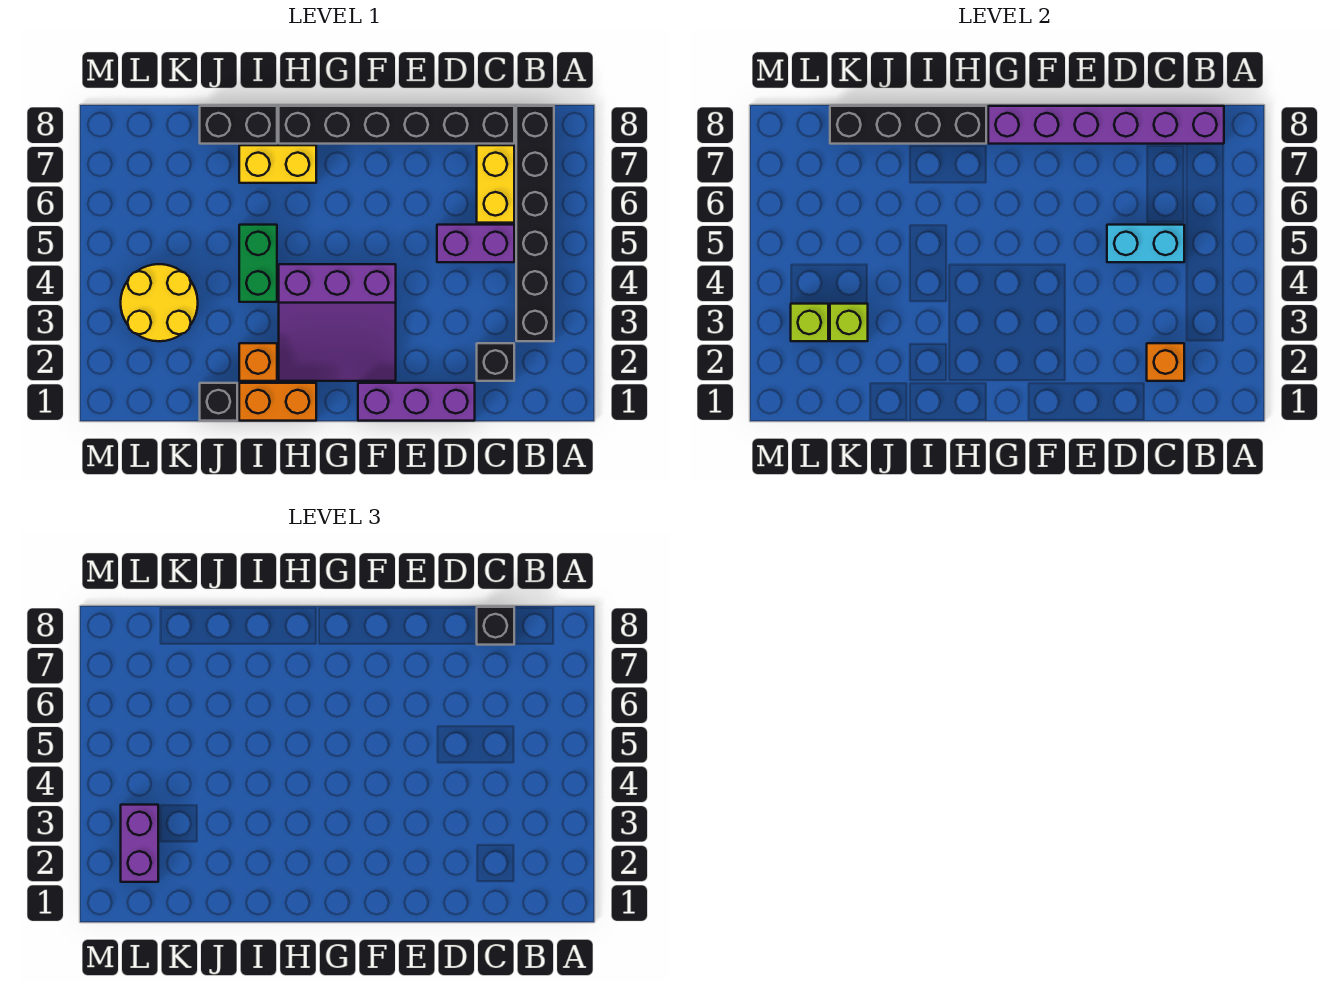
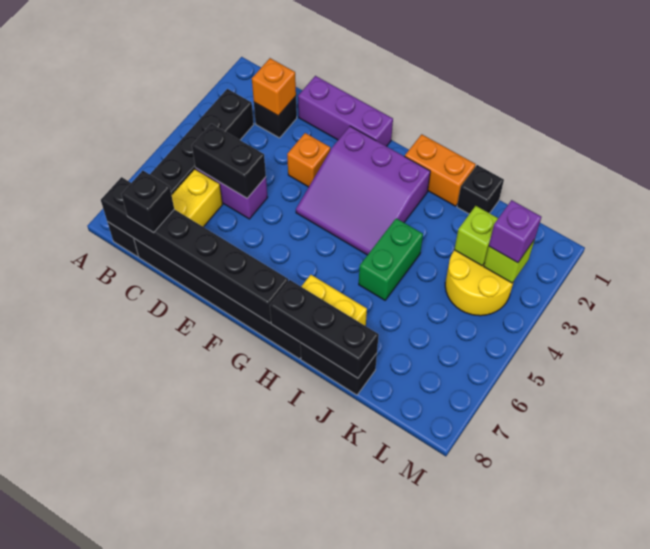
purple 1x6 brick [988,106,1224,144] -> black 1x6 brick [101,177,288,323]
cyan 1x2 brick [1107,225,1184,262] -> black 1x2 brick [192,124,266,198]
purple 3x3 slope [279,264,396,381] -> purple 3x3 slope turned to [296,126,430,255]
black 1x4 brick [830,106,986,144] -> black 1x3 brick [270,280,379,378]
orange 1x1 brick [239,343,277,381] -> orange 1x1 brick moved to [287,133,330,187]
purple 1x2 brick [121,805,158,882] -> purple 1x1 brick [489,200,541,263]

